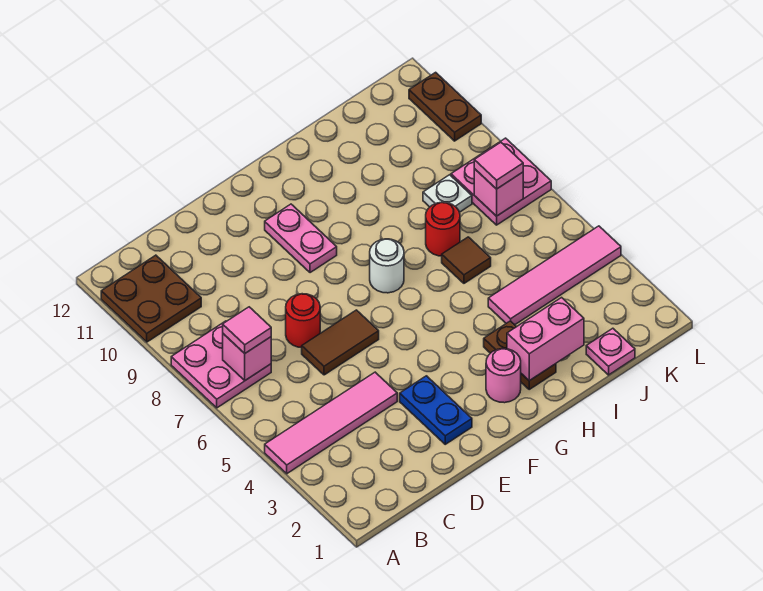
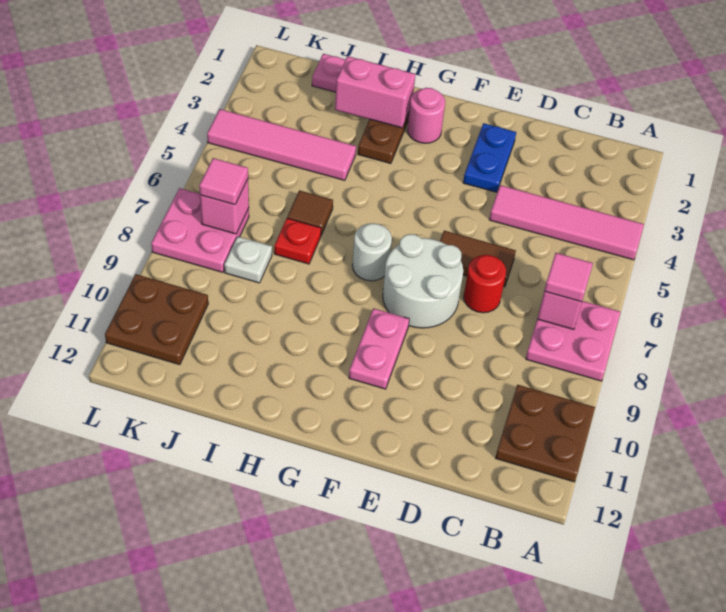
none -> white 2x2 round brick [383,234,463,328]
red 1x1 round brick [426,202,460,256] -> red 1x1 plate [274,218,321,264]
brown 1x2 plate [409,72,481,141] -> brown 2x2 plate [105,274,208,365]

